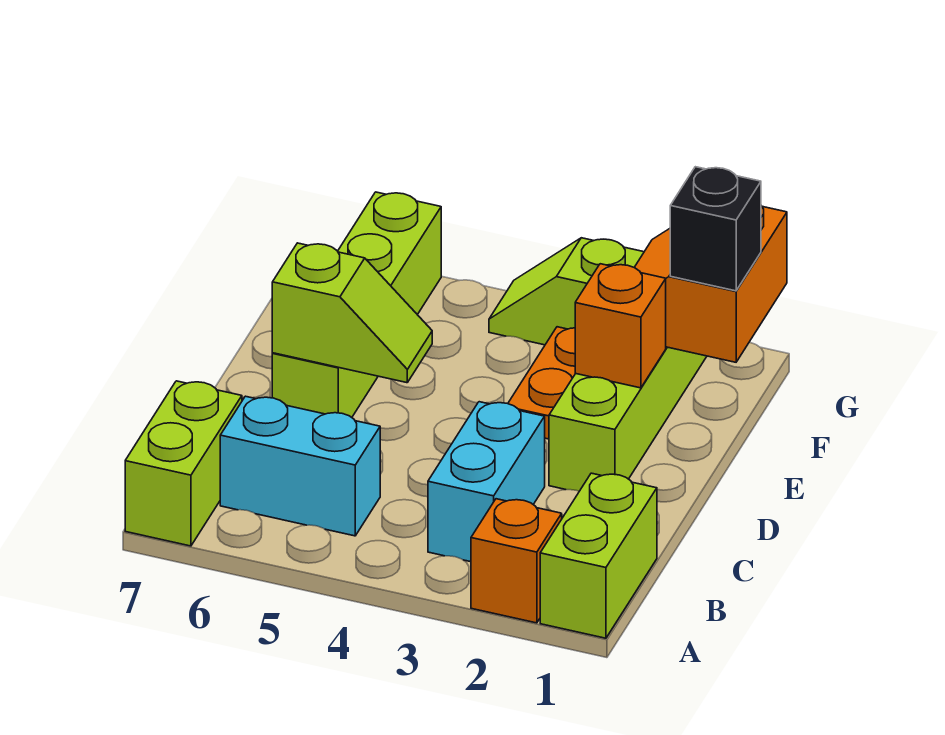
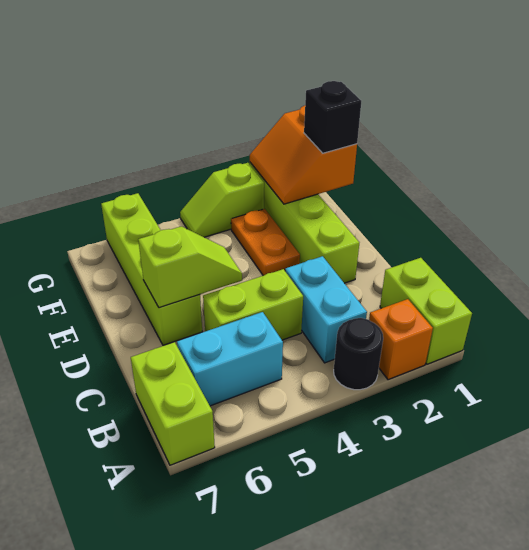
none -> black 1x1 round brick [334,318,383,390]
none -> lime 1x2 brick [203,269,303,340]
orange 1x1 brick [575,264,666,388] -> none

